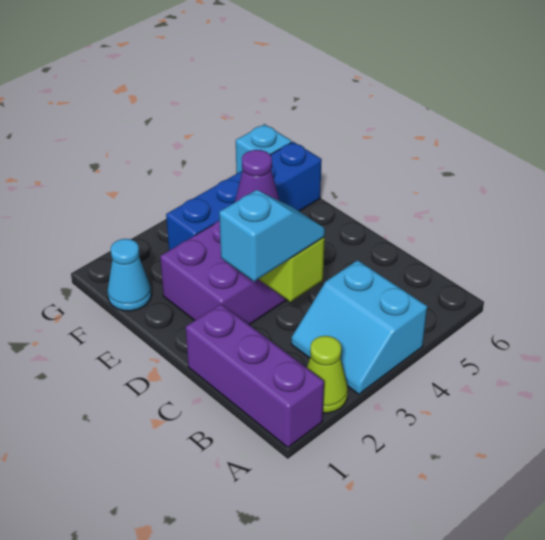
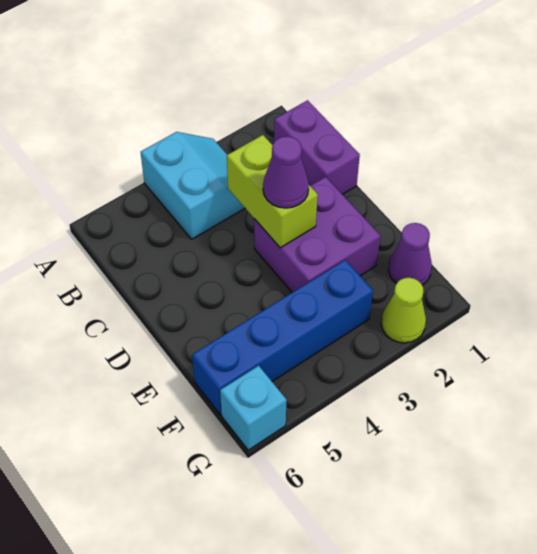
purple 1x3 brick [186,304,324,448] -> purple 1x2 brick [274,100,360,194]
lime 1x1 cone [307,336,348,413] -> lime 1x1 cone moved to [381,278,426,343]
cyan 1x2 slope [219,190,325,282] -> none
cyan 1x1 cone [107,239,152,311] -> purple 1x1 cone [388,223,432,285]

